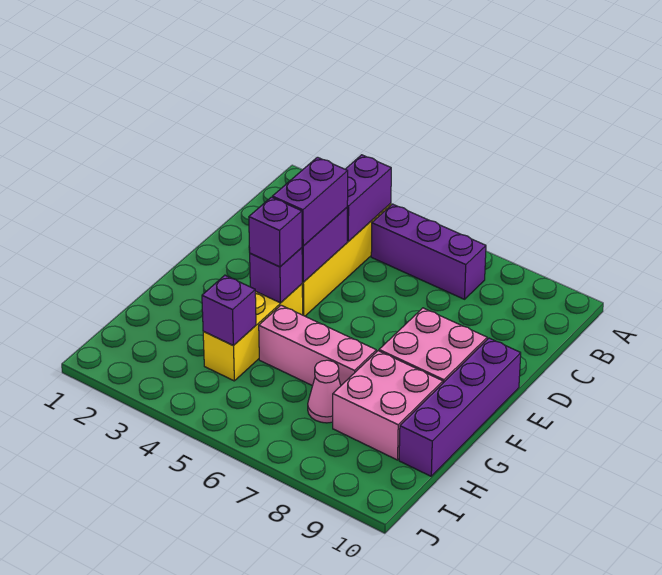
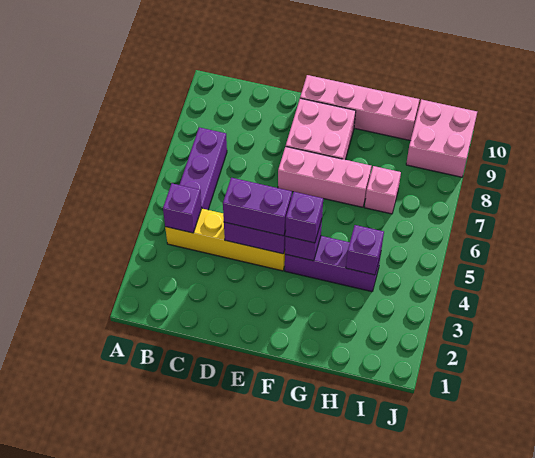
purple 1x2 brick [345,155,391,241] -> purple 1x1 brick [163,183,202,233]
purple 1x4 brick [399,338,521,476] -> pink 1x4 brick [300,75,420,141]
yellow 1x3 brick [203,284,303,381] -> purple 1x3 brick [285,236,381,292]
pink 1x3 brick [259,305,376,386] -> pink 1x3 brick turned to [278,146,371,207]
pink 2x2 brick [333,351,443,460] -> pink 2x2 brick moved to [406,99,477,177]
pink 1x1 cone [308,360,341,423] -> pink 1x1 brick [365,166,401,214]

